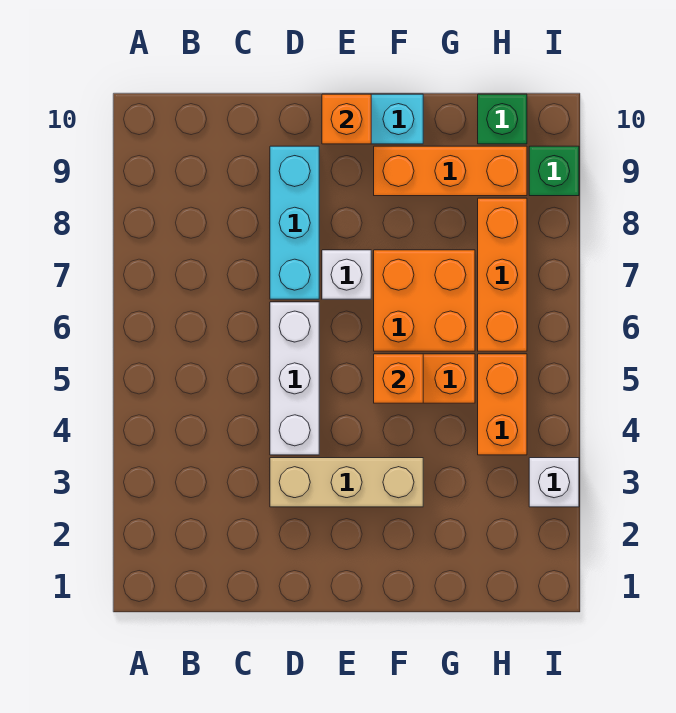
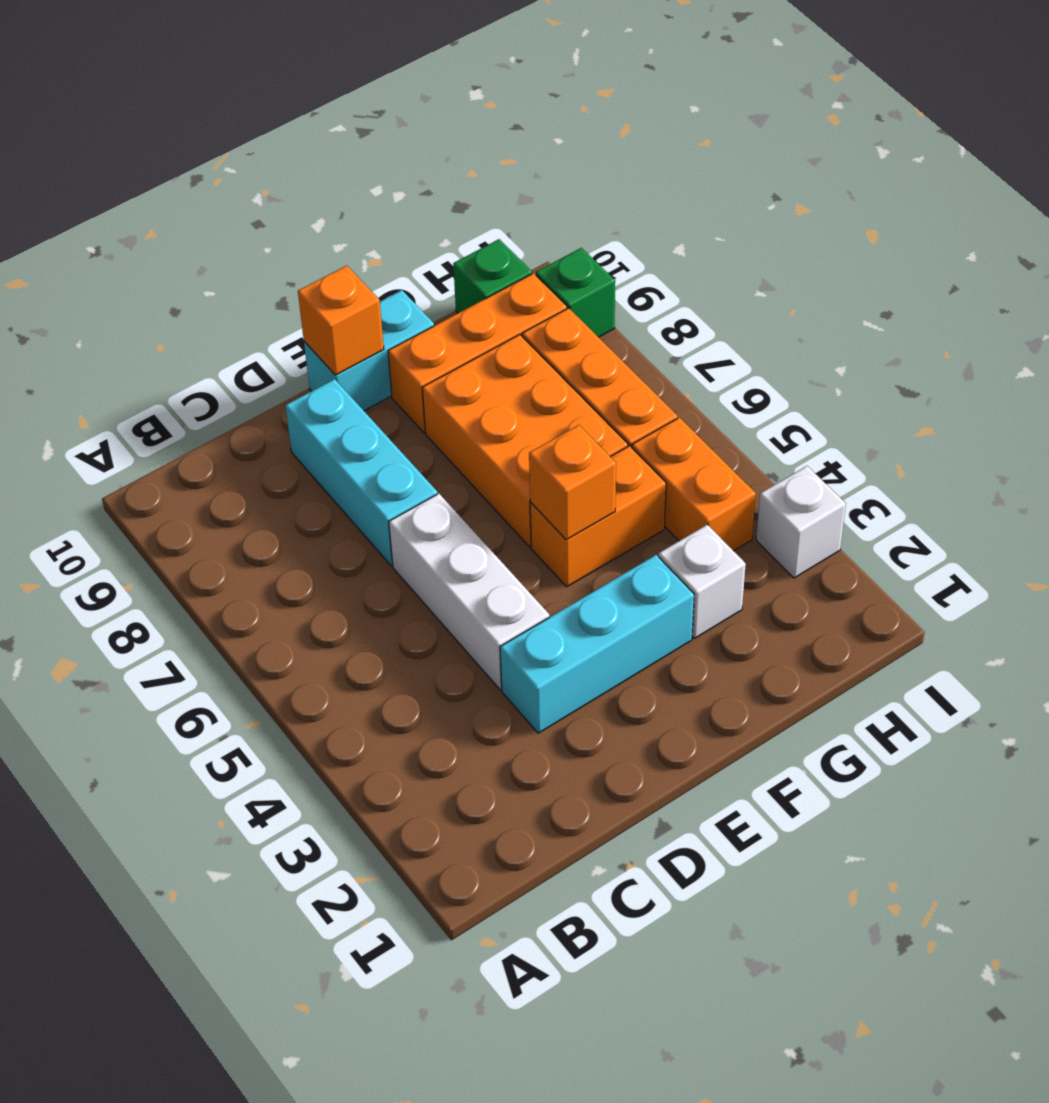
tan 1x3 brick [270,458,423,507] -> cyan 1x3 brick [500,555,694,733]
white 1x1 brick [322,250,371,299] -> white 1x1 brick moved to [659,525,746,638]
orange 2x2 brick [374,250,475,351] -> orange 2x3 brick [422,335,628,547]

